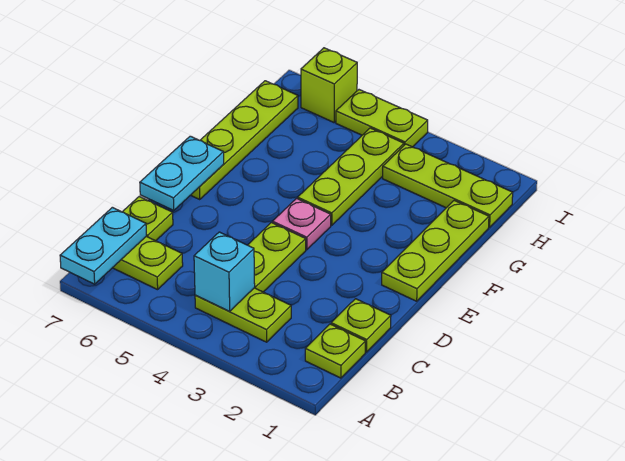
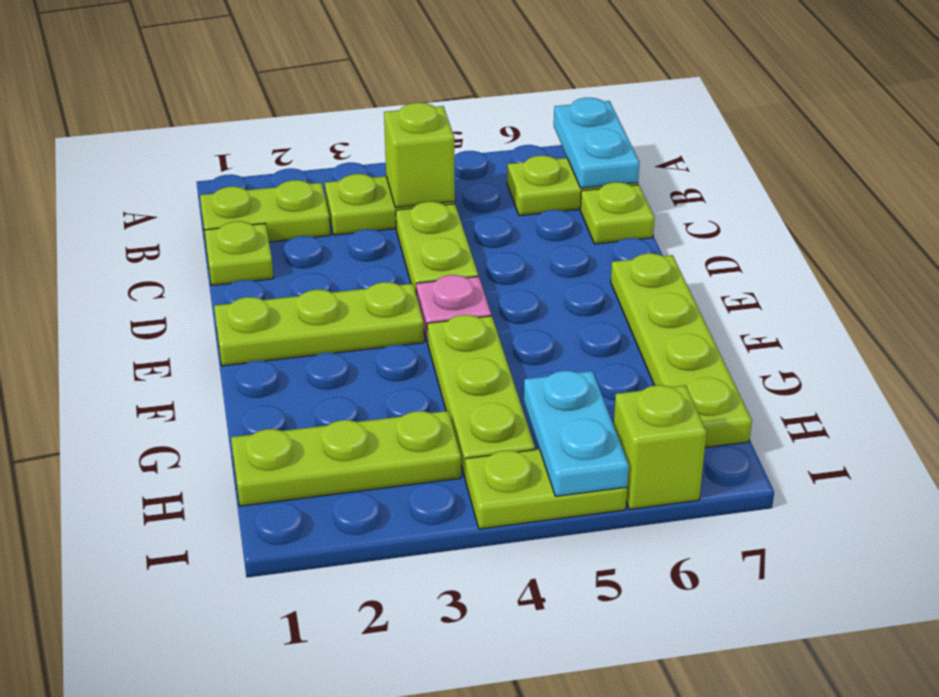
lime 1x1 plate [305,324,366,378] -> lime 1x2 plate [200,180,330,242]
cyan 1x1 brick [194,232,255,311] -> lime 1x1 brick [384,103,455,208]
cyan 1x2 plate [140,136,224,210] -> cyan 1x2 plate moved to [524,371,629,496]
lime 1x3 plate [382,201,489,301] -> lime 1x3 plate turned to [214,282,424,366]

